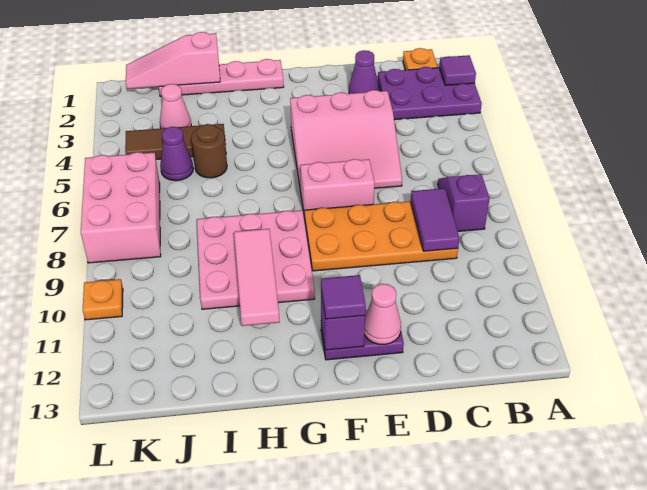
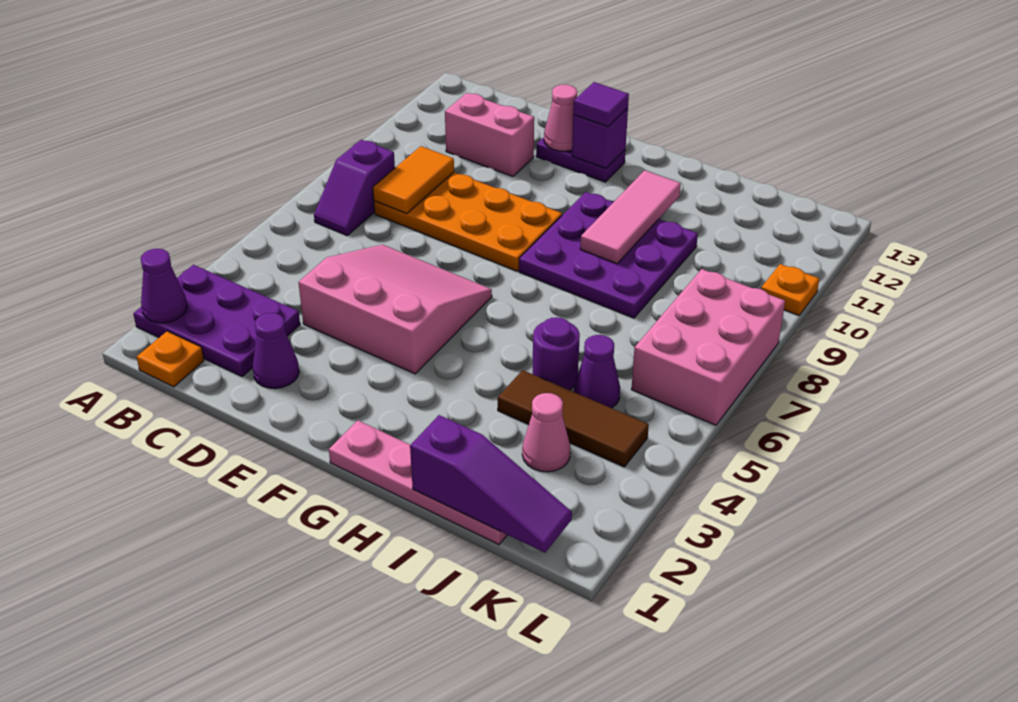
purple 1x1 tile [439,55,476,85] -> purple 1x1 cone [141,249,187,323]
purple 1x2 tile [411,188,460,251] -> orange 1x2 tile [373,146,454,214]
pink 1x2 brick [300,159,375,218] -> pink 1x2 brick moved to [445,93,534,177]
pink 3x3 plate [197,210,315,309] -> purple 3x3 plate [519,192,698,318]
pink 1x3 slope [126,32,220,89] -> purple 1x3 slope [410,415,572,553]
brown 1x1 round brick [191,124,227,178] -> purple 1x1 round brick [533,317,580,390]

